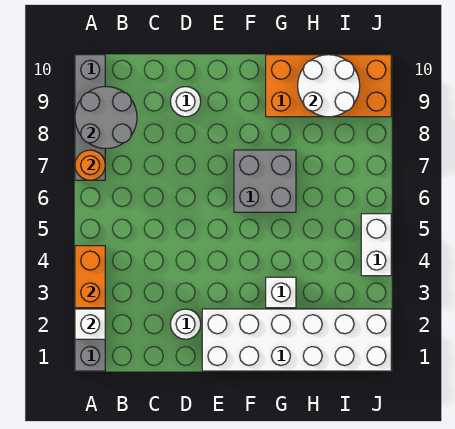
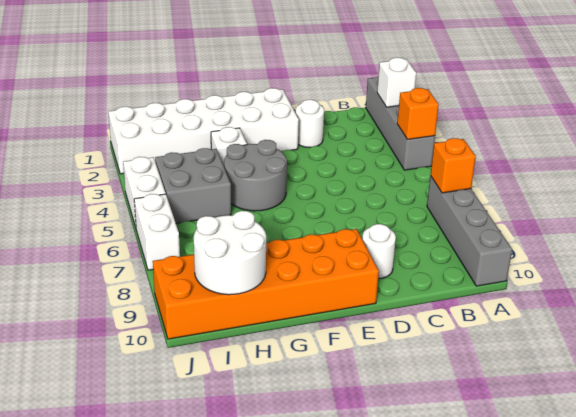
orange 1x2 brick [75,246,105,308] -> orange 1x1 brick [397,88,439,140]
orange 1x1 round brick [75,150,105,180] -> orange 1x1 brick [431,138,476,193]
grey 2x2 round brick [75,87,137,149] -> grey 2x2 round brick moved to [224,140,287,211]
grey 2x2 brick [234,150,296,212] -> grey 2x2 brick moved to [155,148,231,223]
orange 2x4 brick [266,55,391,117] -> orange 2x6 brick [153,229,379,339]
none -> white 1x2 brick [134,194,180,270]

